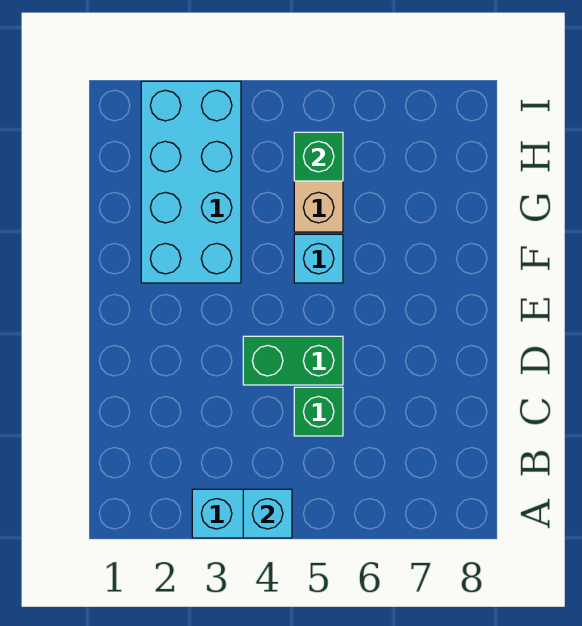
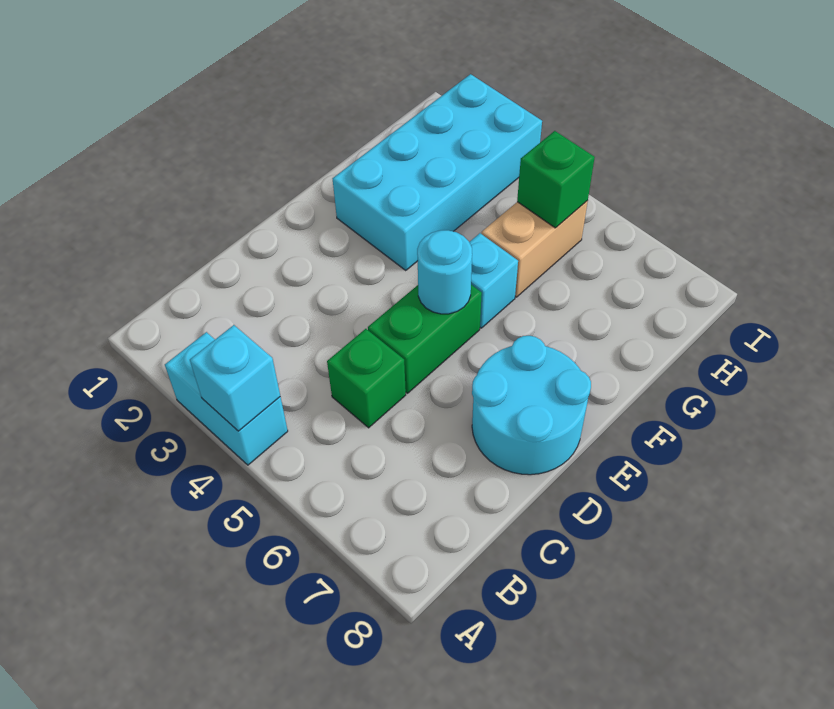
green 1x2 brick [243,336,343,385] -> green 1x2 brick turned to [368,285,482,393]
none -> cyan 2x2 round brick [472,336,591,475]
none -> cyan 1x1 round brick [417,230,472,314]

